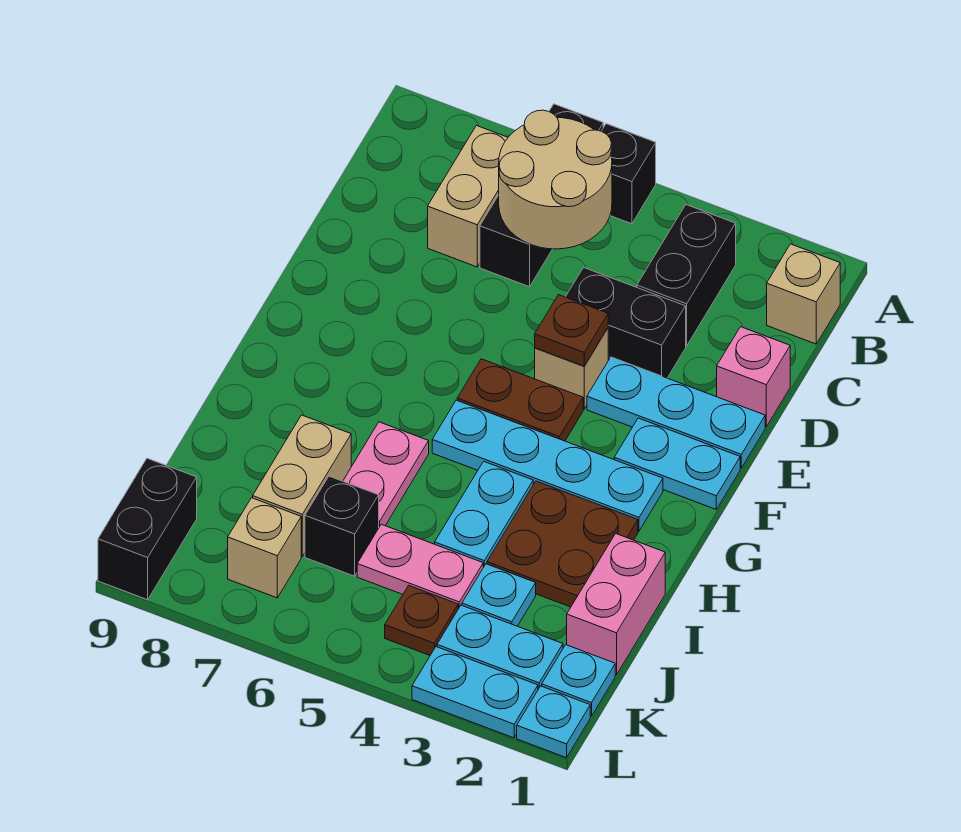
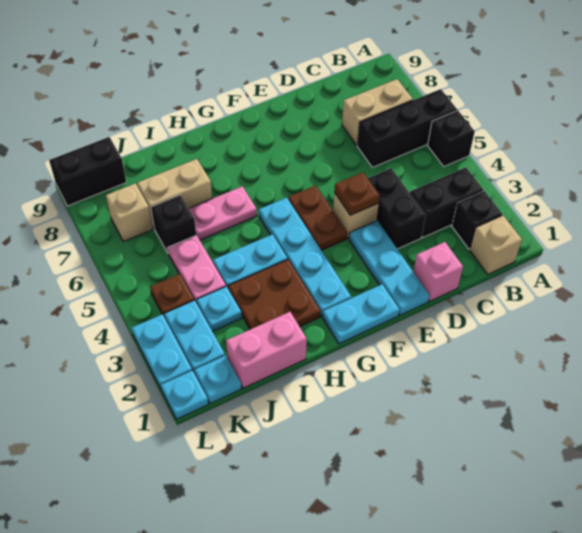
none -> black 1x1 brick [452,191,502,249]
tan 2x2 round brick [499,110,612,249] -> none
cyan 1x2 plate [614,418,740,509] -> cyan 1x2 plate turned to [322,284,399,344]

